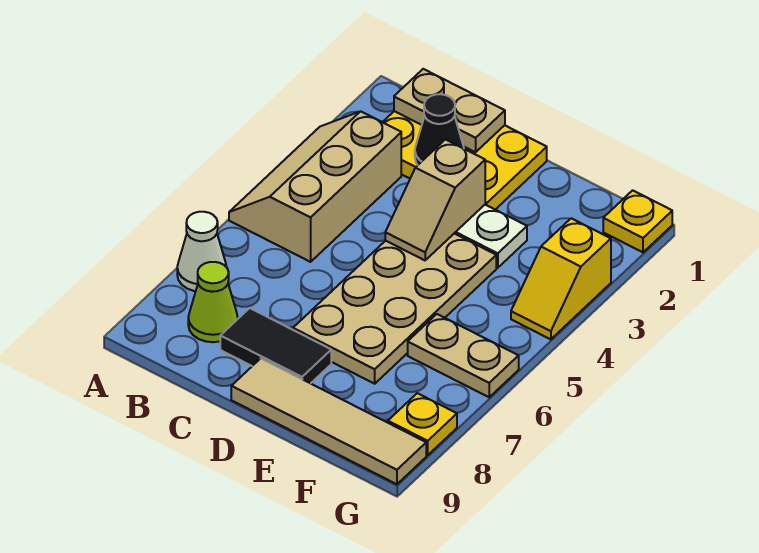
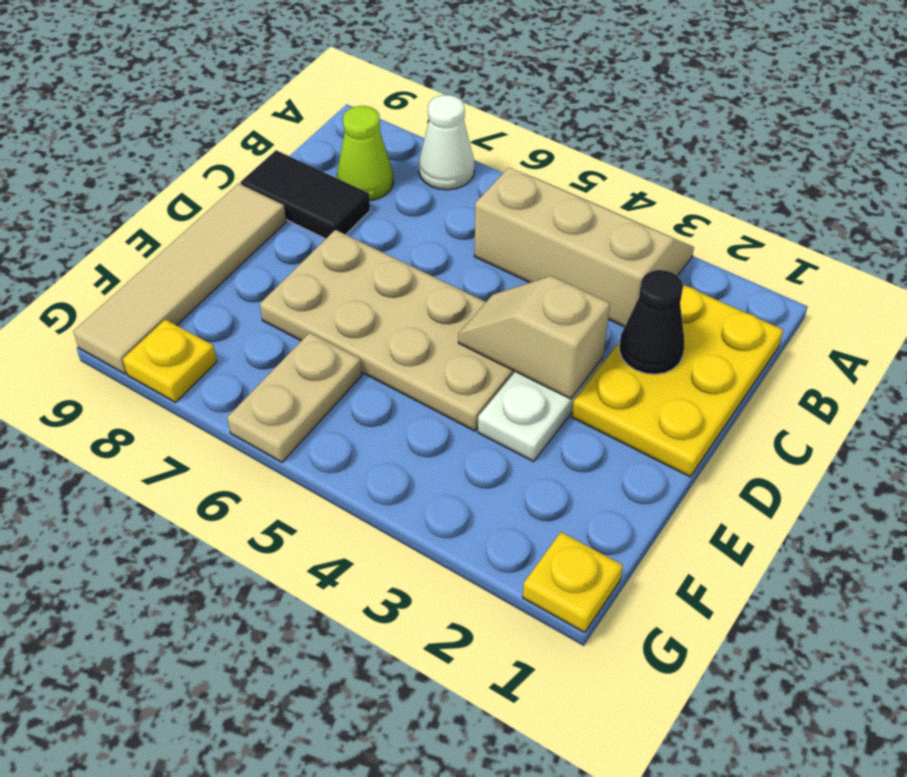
tan 1x2 plate [394,69,505,152] -> none
black 1x2 tile [220,308,331,383] -> black 1x2 tile turned to [241,150,370,239]
yellow 1x2 slope [511,218,611,339] -> none

